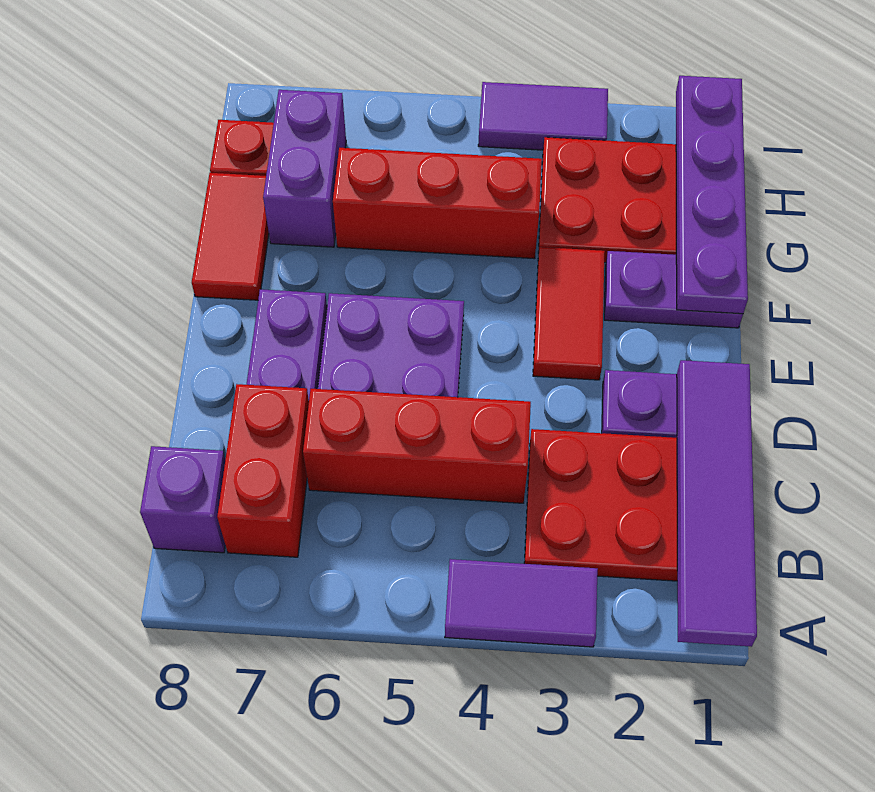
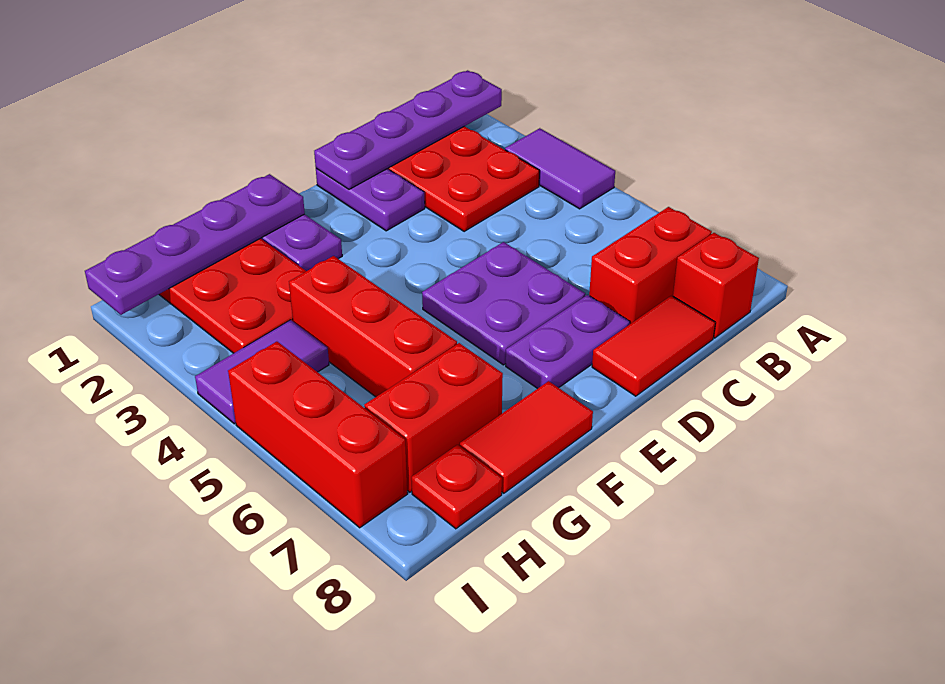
purple 1x4 tile [677,360,757,647] -> purple 1x4 plate [314,70,502,189]
purple 1x1 brick [140,446,225,553] -> red 1x1 brick [673,233,759,338]
red 1x3 brick [303,389,531,503] -> red 1x3 brick moved to [228,342,408,528]
red 1x2 tile [533,247,605,380] -> red 1x2 tile moved to [592,296,715,396]
purple 1x2 brick [263,90,346,247] -> red 1x2 brick [364,343,503,492]
purple 1x2 tile [478,82,608,150] -> purple 1x2 tile turned to [195,320,329,424]

